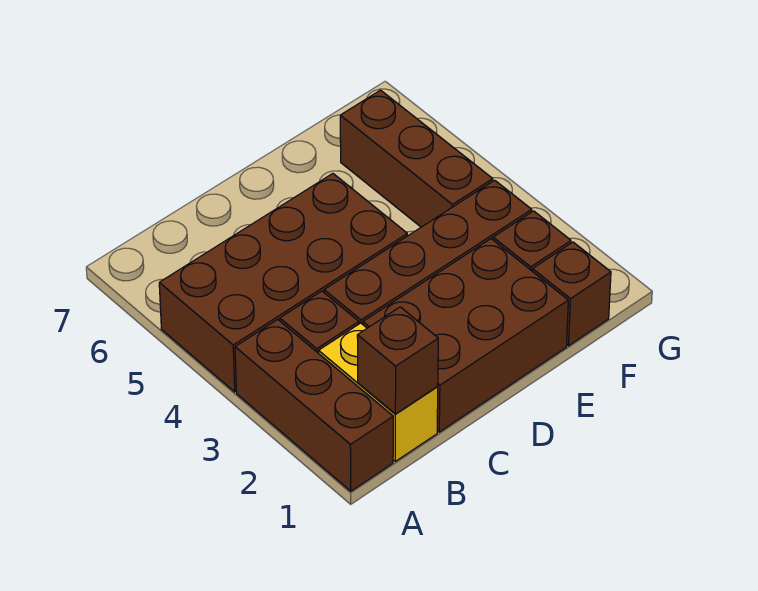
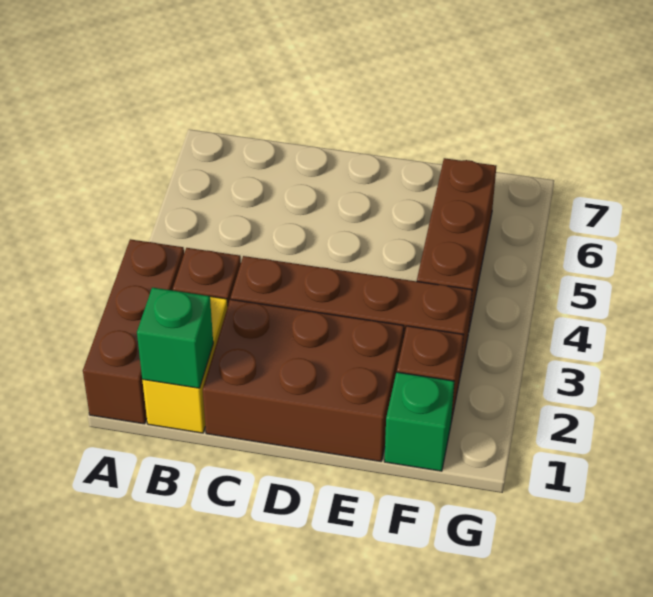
brown 2x4 brick [159,174,407,392] -> none
brown 1x1 brick [357,307,438,414] -> green 1x1 brick [137,287,213,388]
brown 1x1 brick [532,242,611,346] -> green 1x1 brick [384,372,454,471]

